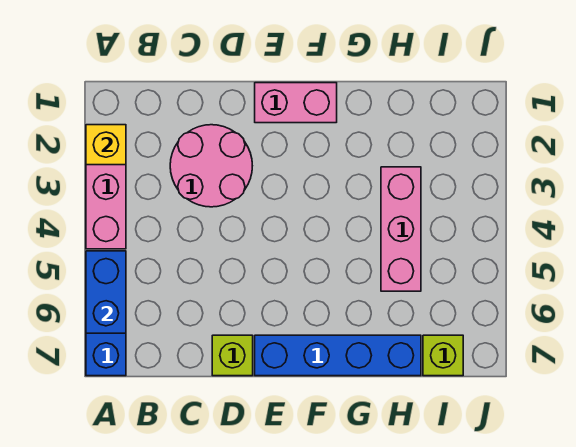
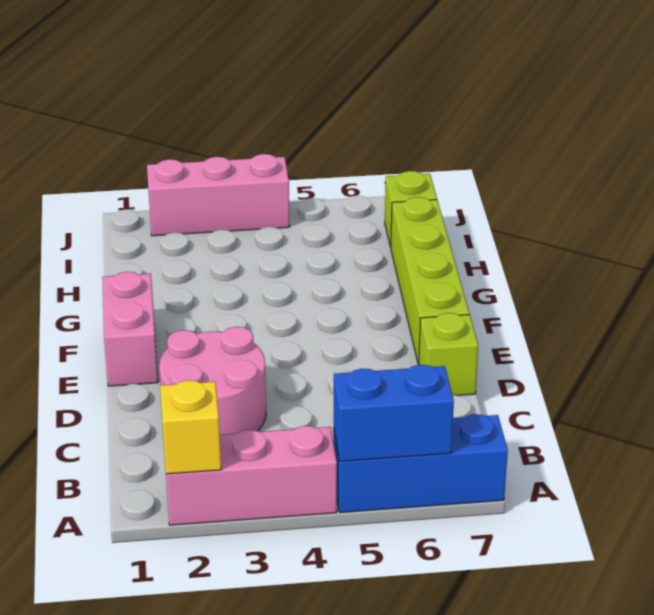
blue 1x4 brick [255,335,421,376] -> lime 1x4 brick [391,197,469,365]
pink 1x3 brick [381,167,421,291] -> pink 1x3 brick moved to [147,154,290,236]

